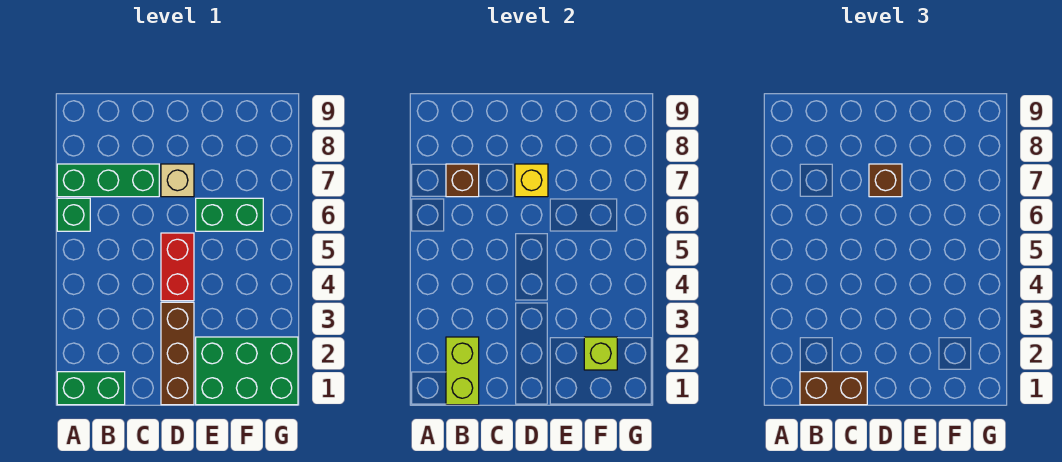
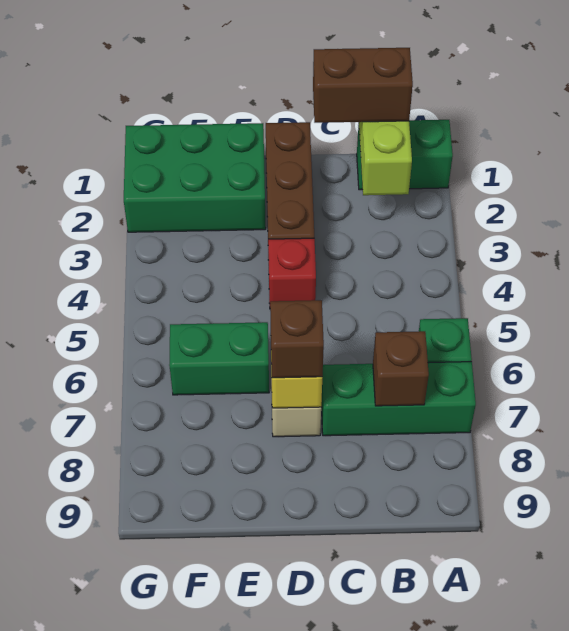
red 1x2 brick [161,233,194,301] -> red 1x1 brick [268,238,316,303]
lime 1x1 brick [584,337,617,370] -> none

